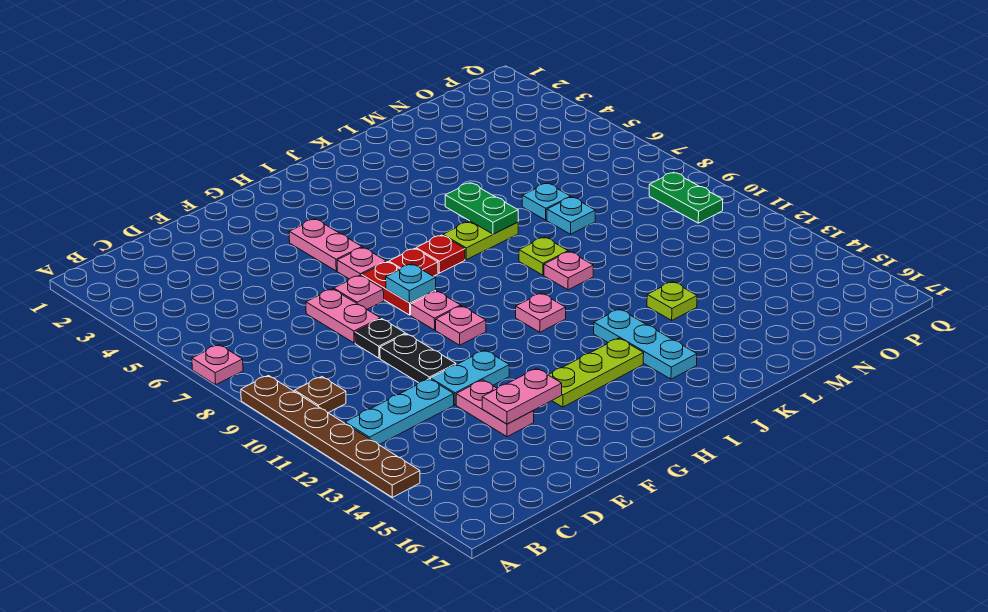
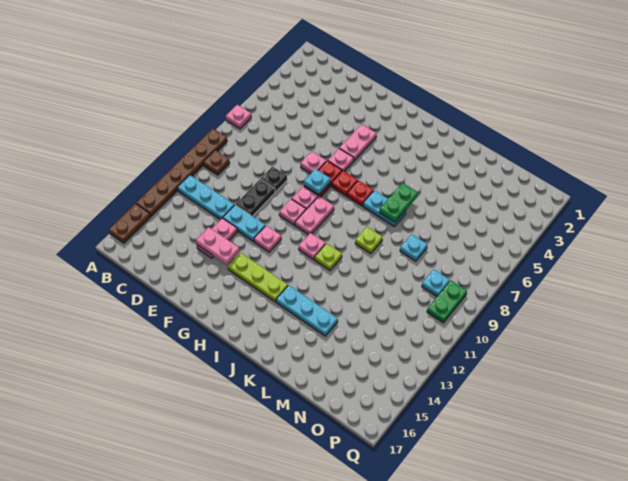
none -> brown 1x2 plate [109,204,150,243]
pink 1x2 plate [306,289,381,343] -> pink 1x2 plate moved to [295,196,334,235]
lime 1x2 plate [443,221,518,260] -> cyan 1x2 plate [363,190,406,226]
cyan 1x3 plate [594,309,697,379] -> cyan 1x3 plate turned to [276,285,338,336]
pink 1x1 plate [544,251,593,290] -> pink 1x1 plate moved to [254,226,281,252]
lime 1x1 plate [647,282,697,320] -> lime 1x1 plate moved to [315,244,342,270]
cyan 1x1 plate [522,183,571,220] -> cyan 1x1 plate moved to [422,269,450,296]

